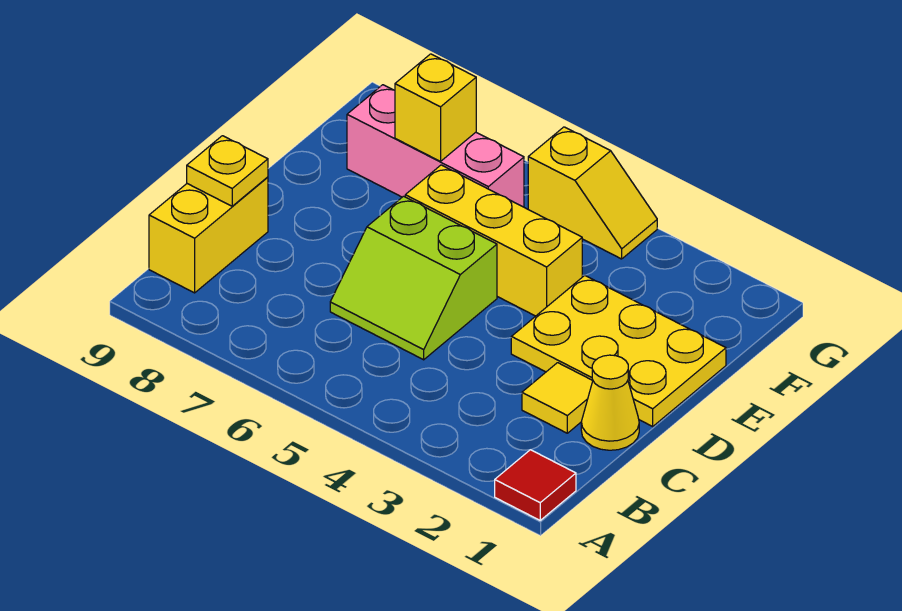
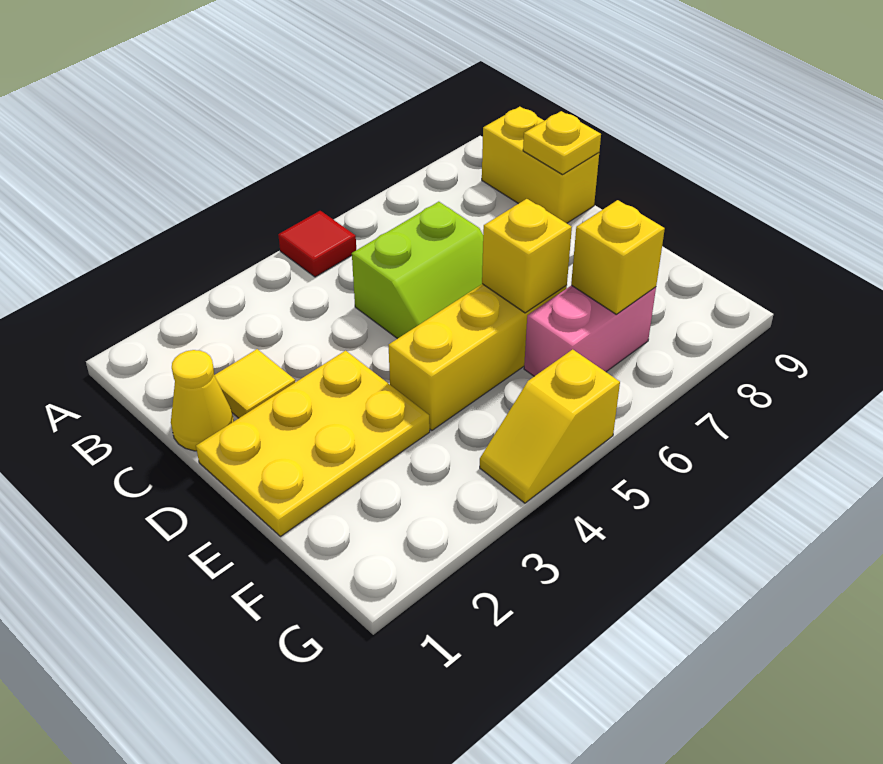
red 1x1 tile [495,450,576,520] -> red 1x1 tile moved to [278,211,356,277]
lime 2x2 slope [330,196,497,360] -> lime 2x2 slope turned to [352,202,483,339]
none -> yellow 1x1 brick [482,199,572,313]
pink 1x3 brick [347,85,524,207] -> pink 1x2 brick [524,285,656,376]

